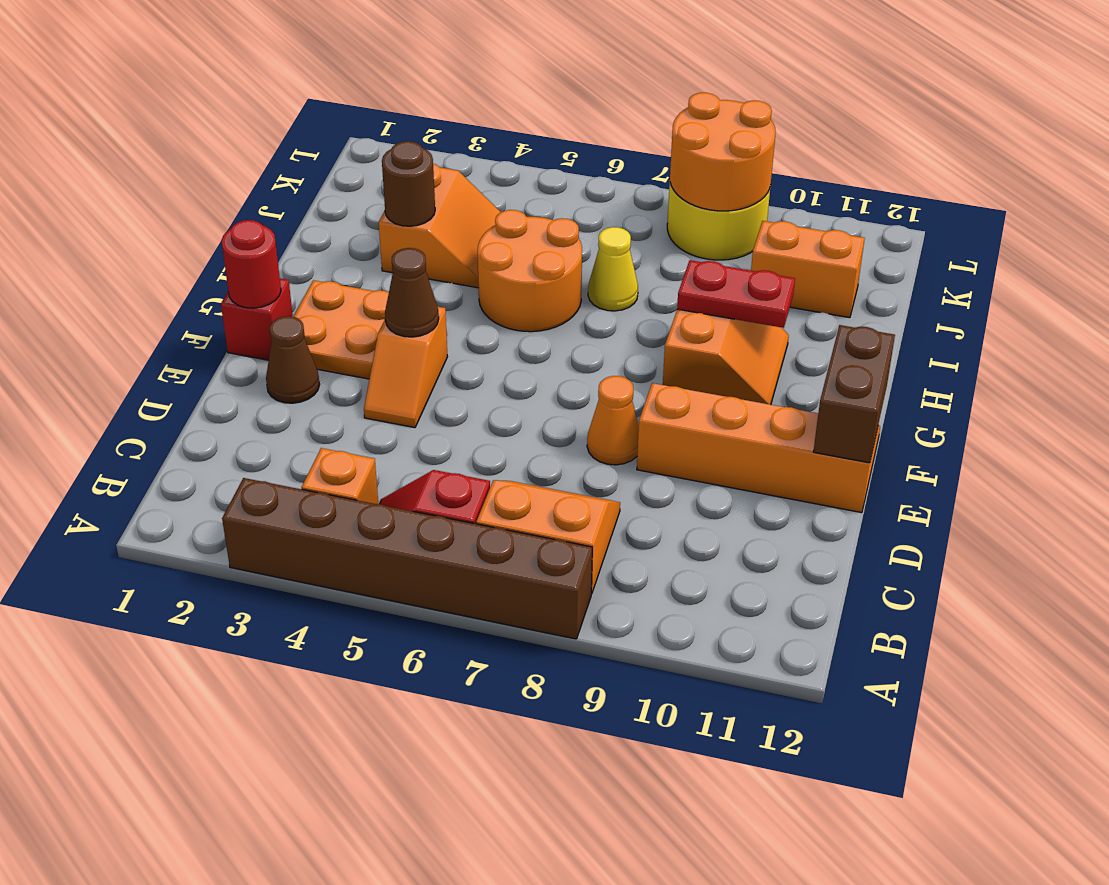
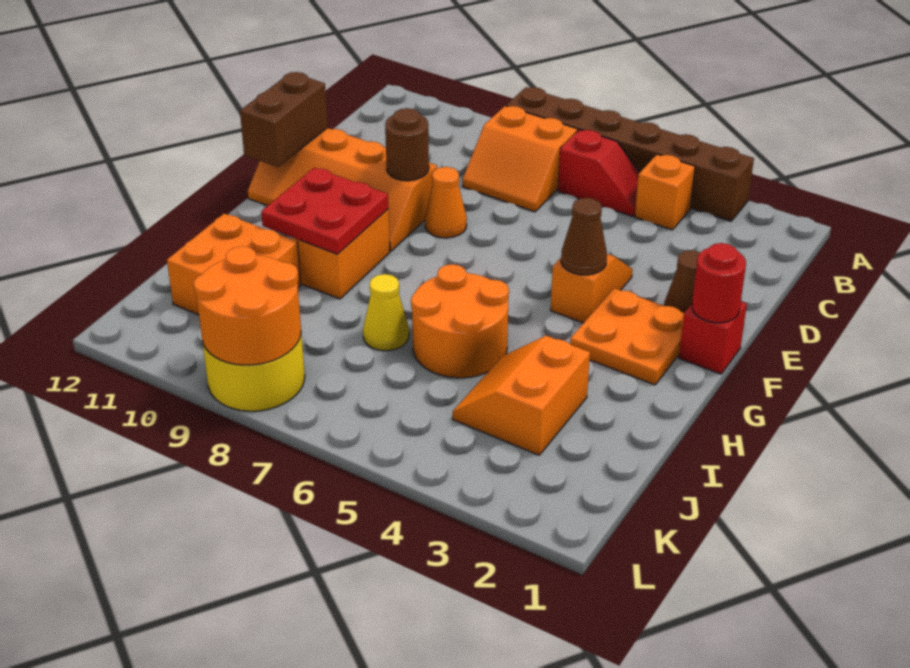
red 1x2 plate [677,260,795,328] -> red 2x2 plate [261,168,388,254]
brown 1x1 round brick [382,141,435,226] -> brown 1x1 round brick moved to [385,108,429,181]
orange 1x2 brick [751,221,865,318] -> orange 2x2 brick [167,214,301,315]

